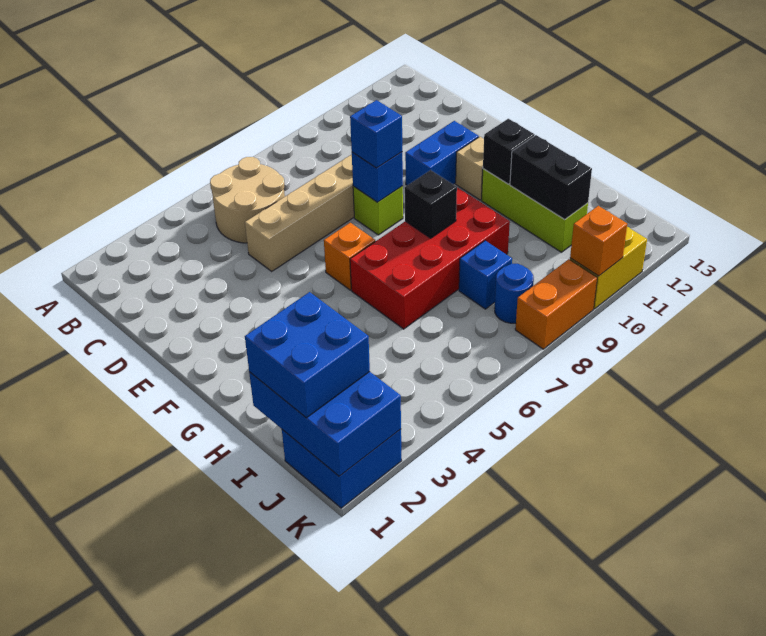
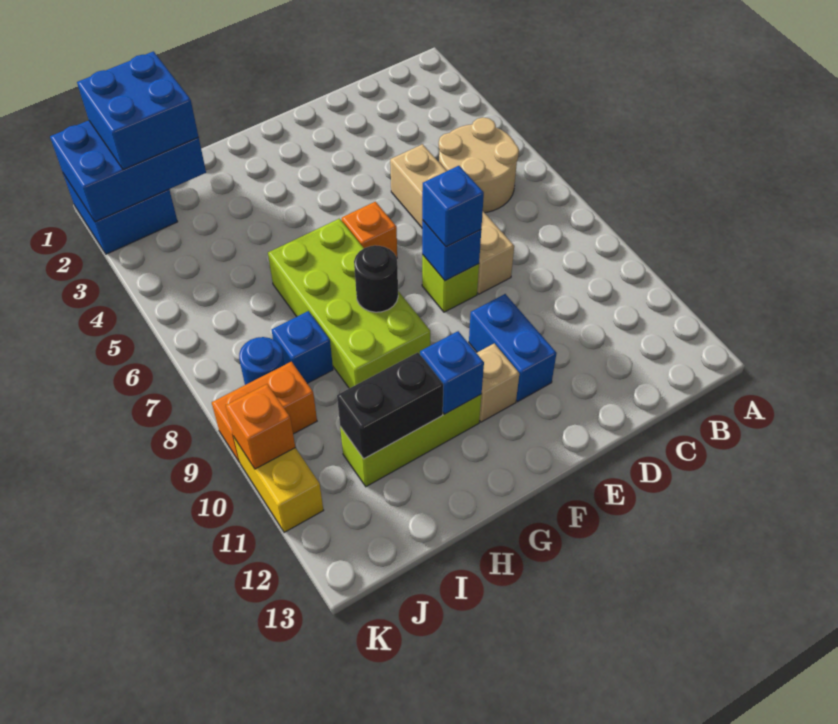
red 2x4 brick [350,187,510,329] -> lime 2x4 brick [268,218,430,388]
black 1x1 brick [405,170,457,238] -> black 1x1 round brick [354,245,398,312]
black 1x1 brick [483,119,535,184] -> blue 1x1 brick [420,331,484,414]
orange 1x2 brick [515,259,597,349] -> orange 1x2 brick turned to [212,362,317,463]

